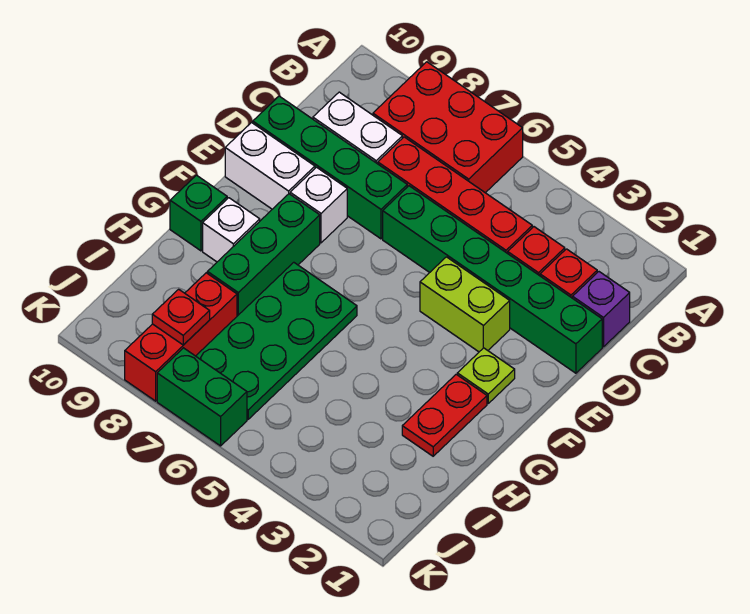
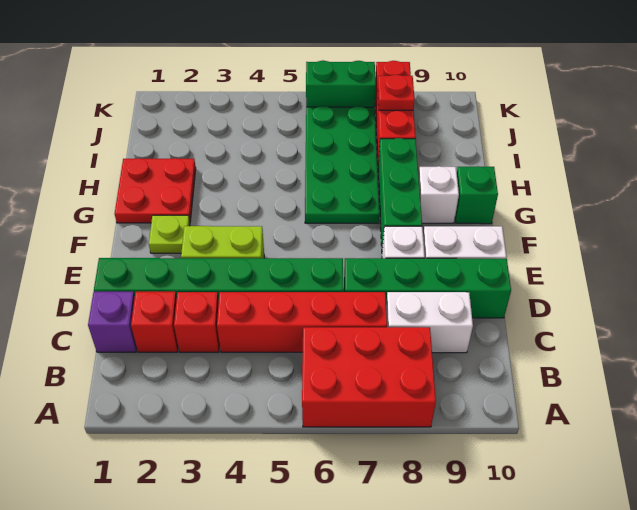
red 1x2 plate [402,374,487,456] -> red 2x2 plate [114,158,196,223]

